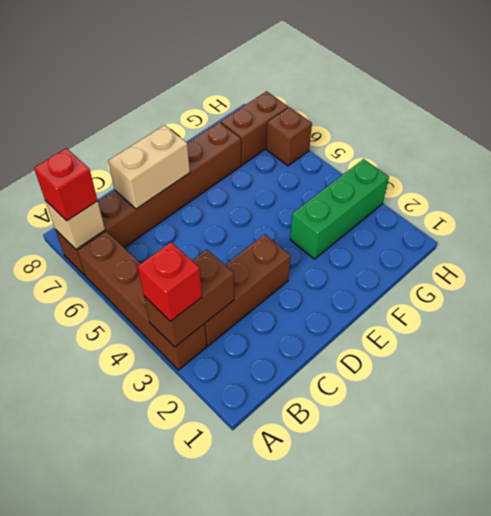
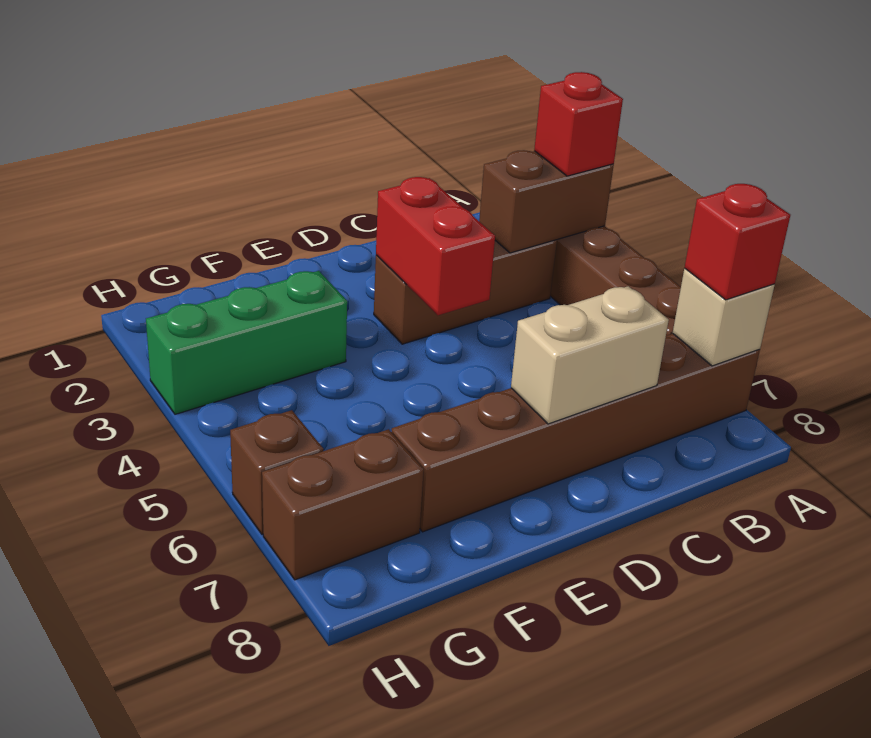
none -> red 1x2 brick [376,177,495,315]

